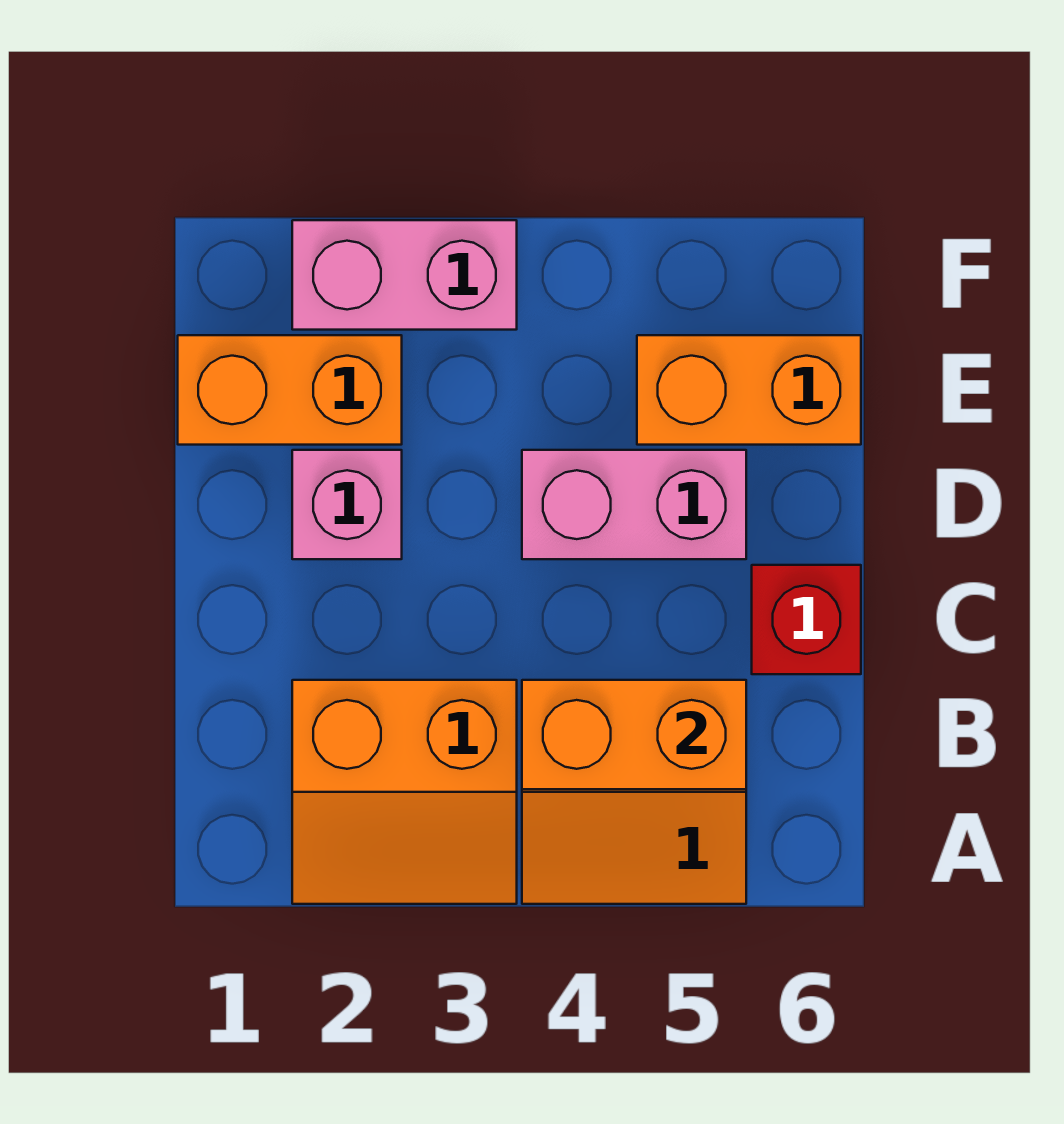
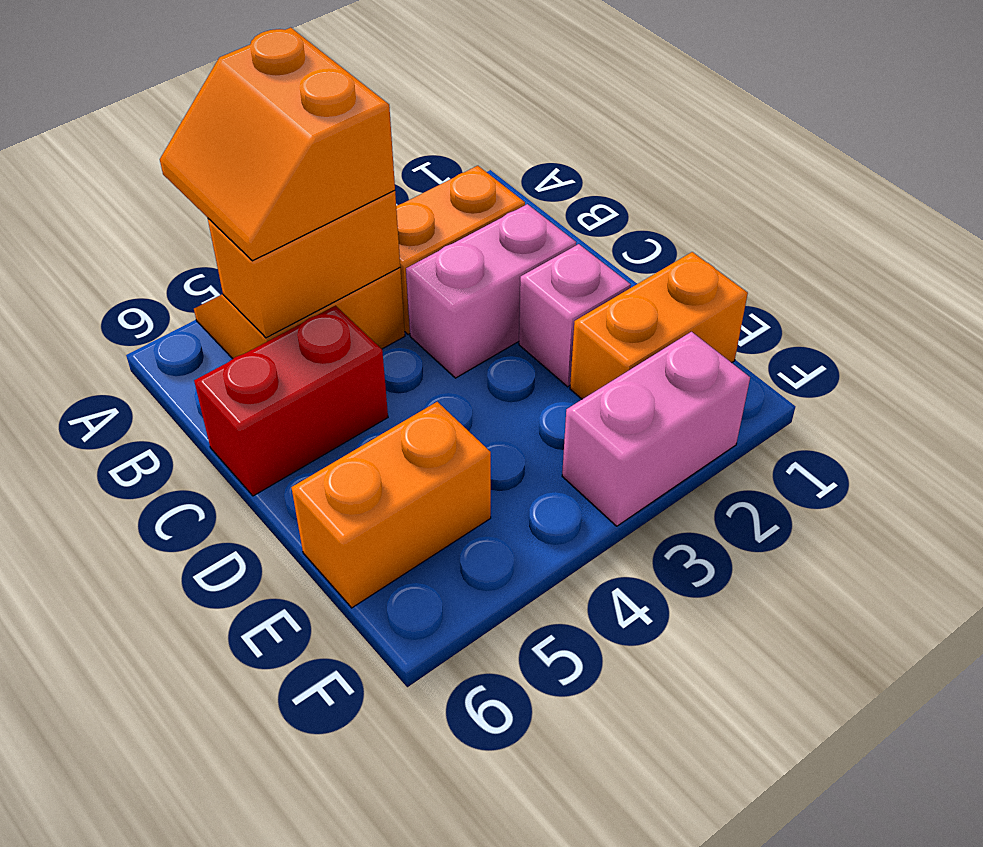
none -> orange 2x2 slope [160,28,395,261]
red 1x1 brick [752,565,861,674] -> red 1x2 brick [194,306,388,496]
pink 1x2 brick [522,450,746,559] -> pink 1x2 brick moved to [406,204,576,378]

